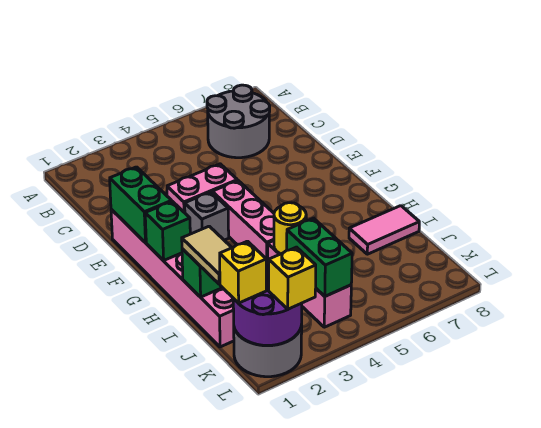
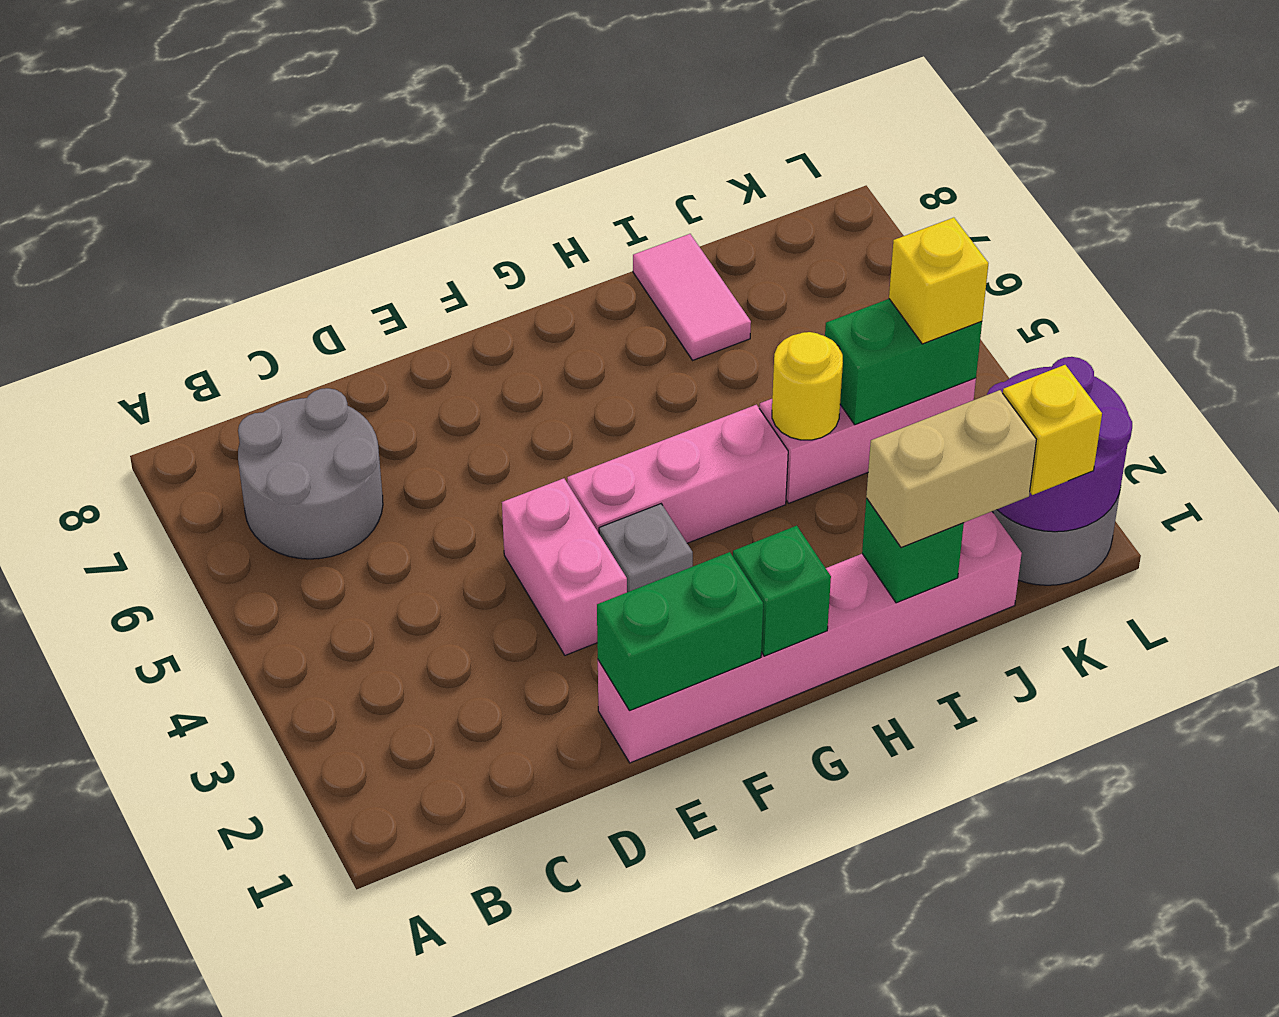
tan 1x2 tile [182,226,232,284] -> tan 1x2 brick [866,390,1036,548]
yellow 1x1 brick [269,247,316,309] -> yellow 1x1 brick moved to [889,218,988,344]

